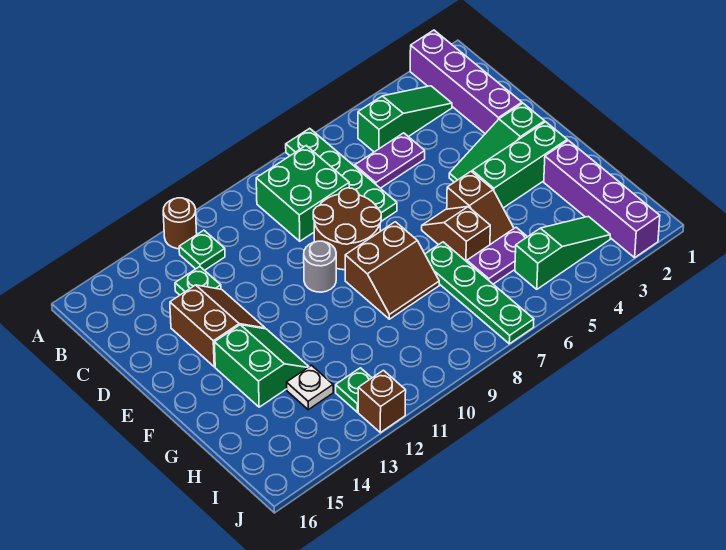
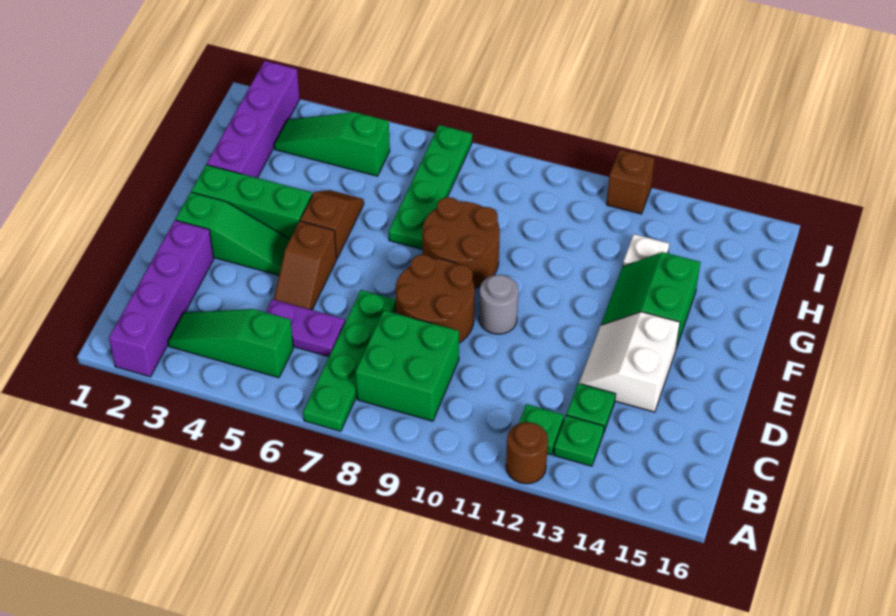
brown 2x2 slope [170,285,265,367] -> white 2x2 slope [579,312,680,412]
brown 1x2 slope [422,207,490,262] -> brown 1x2 slope moved to [274,221,337,310]
brown 2x2 slope [345,222,439,319] -> brown 2x2 round brick [422,197,500,288]
purple 1x2 plate [467,227,527,284] -> none
green 1x1 plate [336,368,372,412] -> green 1x1 plate moved to [554,415,604,466]

